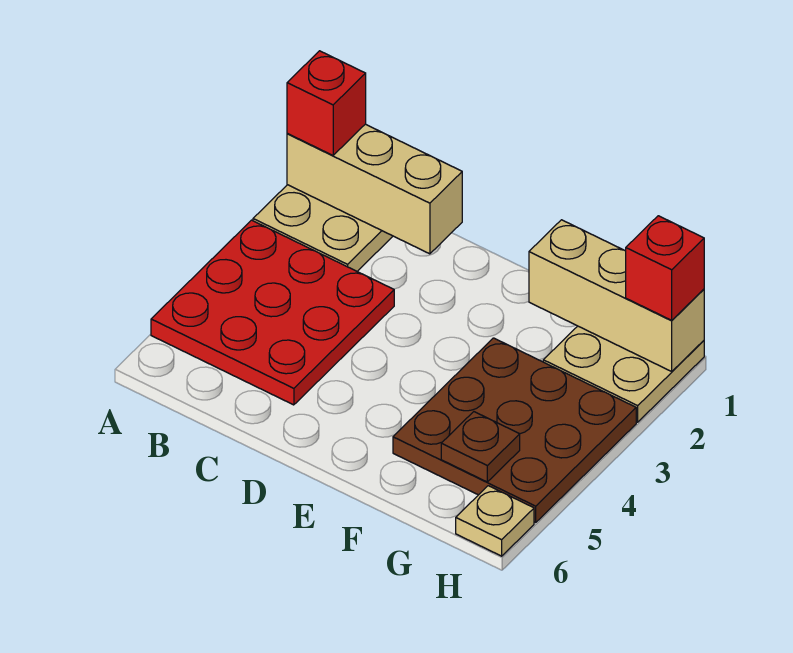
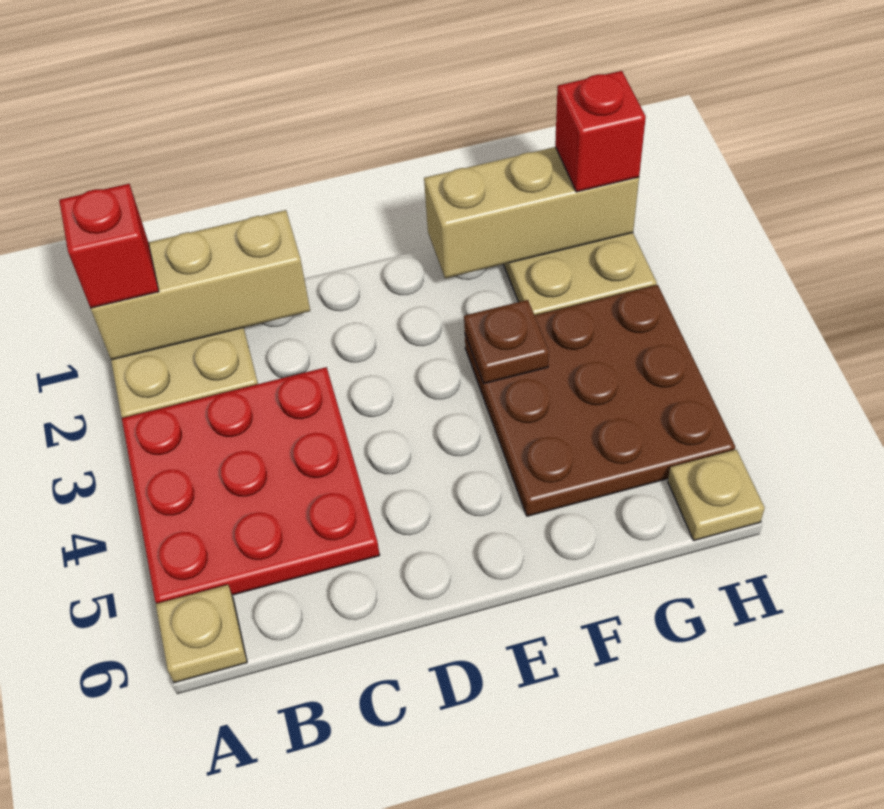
none -> tan 1x1 plate [156,585,247,683]
brown 1x1 plate [441,412,520,482] -> brown 1x1 plate moved to [464,300,549,384]

